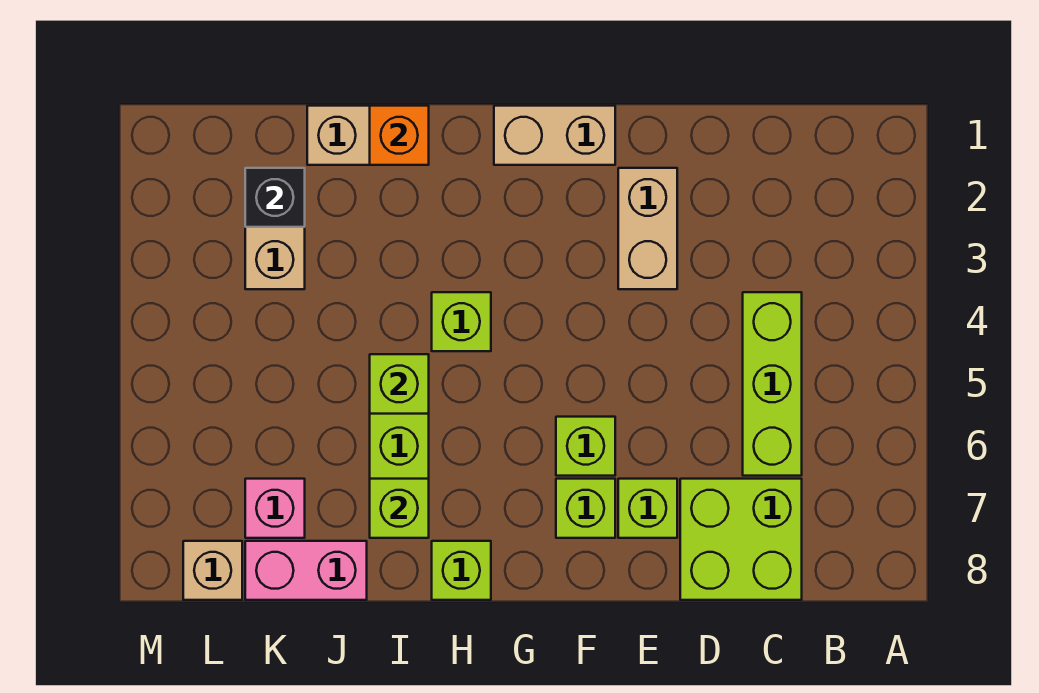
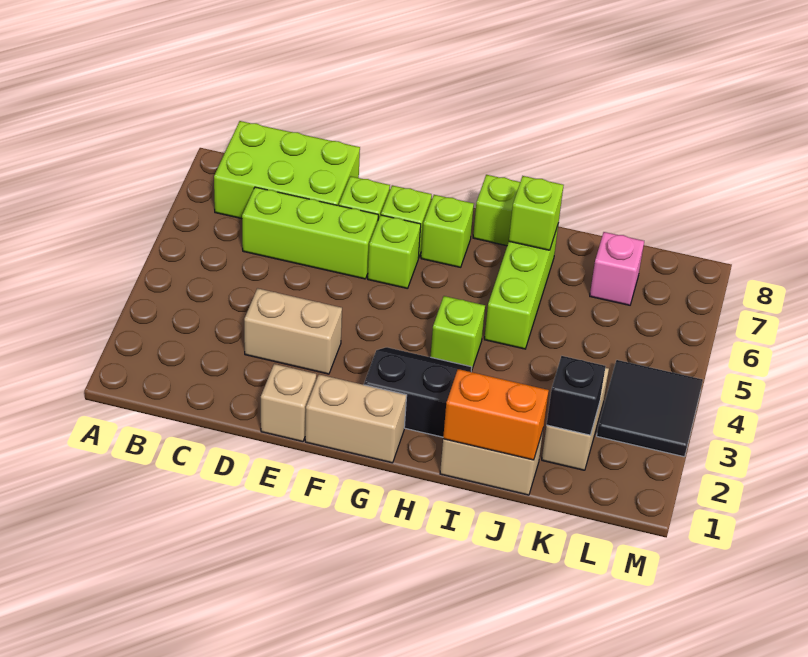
lime 1x3 brick [743,292,802,476] -> lime 1x3 brick turned to [242,187,378,279]
lime 2x2 brick [680,479,802,600] -> lime 2x3 brick [214,121,360,219]
tan 1x2 brick [618,168,677,289] -> tan 1x2 brick turned to [244,288,342,374]
none -> black 2x2 slope [364,347,472,437]
orange 1x1 brick [370,106,429,165] -> orange 1x2 brick [443,369,549,460]
lime 1x1 brick [370,354,429,414] -> lime 1x1 brick moved to [421,195,474,267]
pink 1x2 brick [245,541,367,600] -> none
none -> black 2x2 tile [597,360,703,457]
tan 1x1 brick [183,541,242,600] -> tan 1x1 brick moved to [261,364,316,442]

